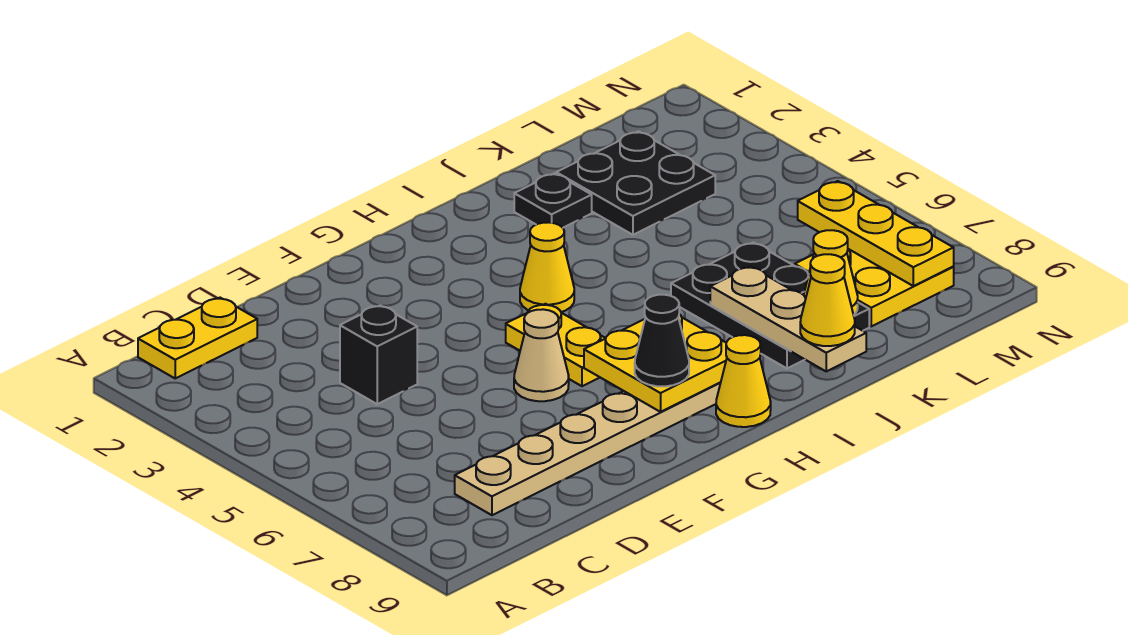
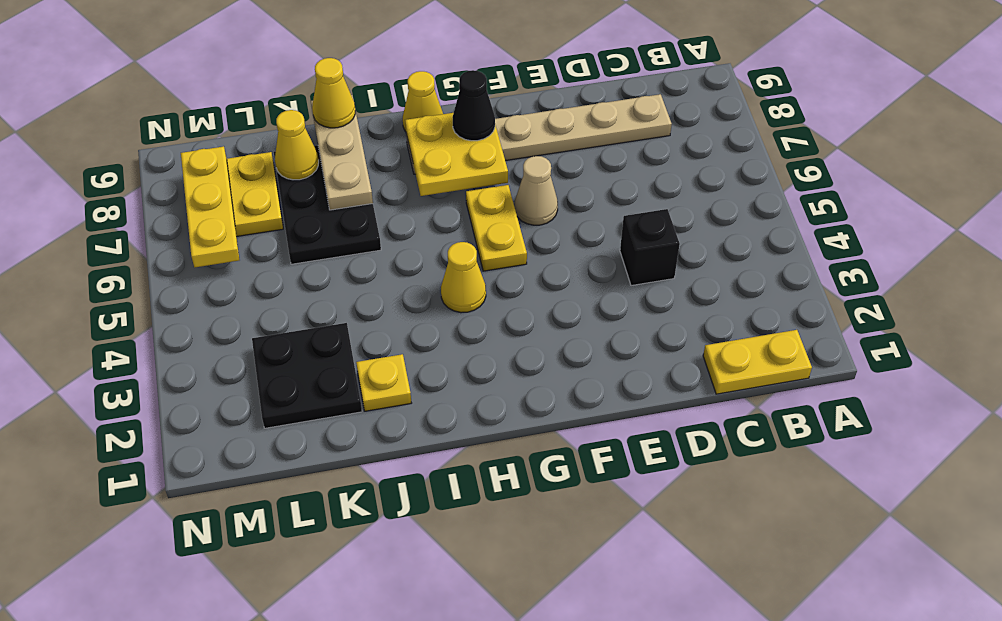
black 1x1 plate [514,173,592,228] -> yellow 1x1 plate [356,354,411,411]

